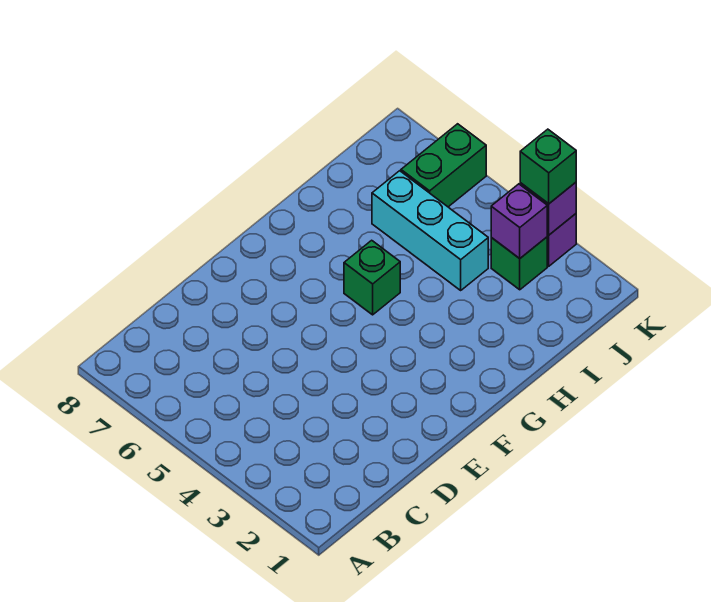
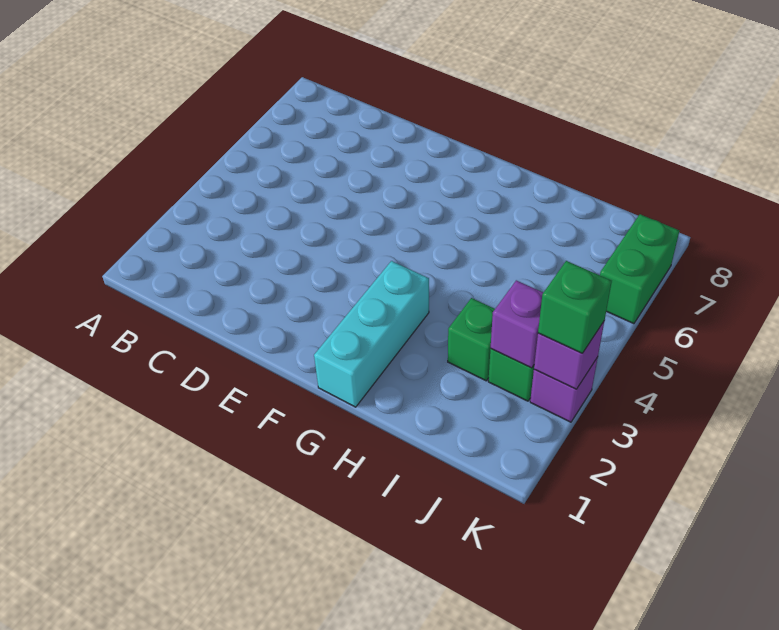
green 1x1 brick [344,240,400,315] -> green 1x1 brick moved to [448,298,495,381]
cyan 1x3 brick [372,171,488,290] -> cyan 1x3 brick moved to [314,261,429,407]
green 1x2 brick [401,124,486,207] -> green 1x2 brick turned to [600,214,679,324]

